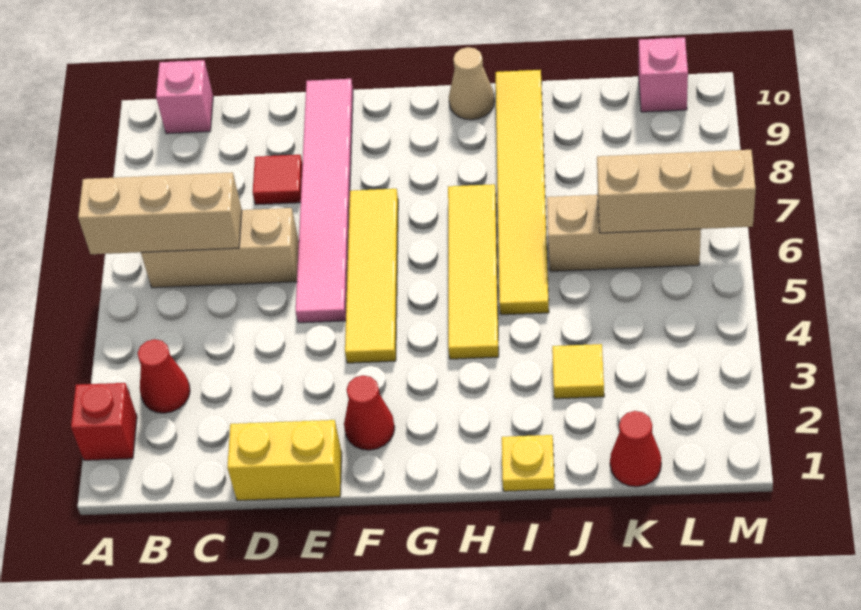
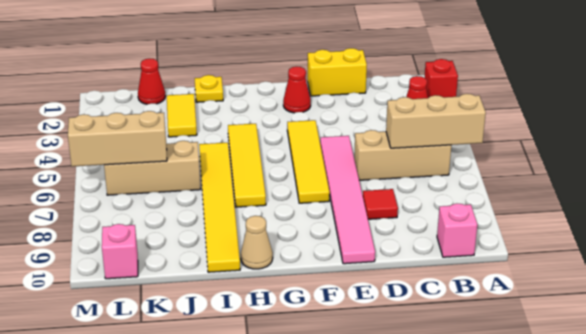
yellow 1x1 tile [552,344,604,399] -> yellow 1x2 tile [167,94,197,137]

